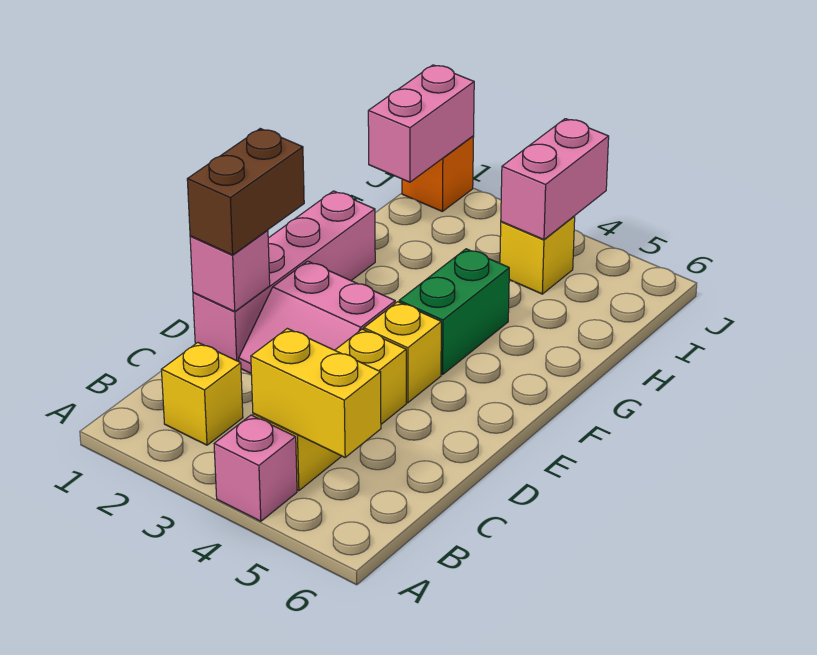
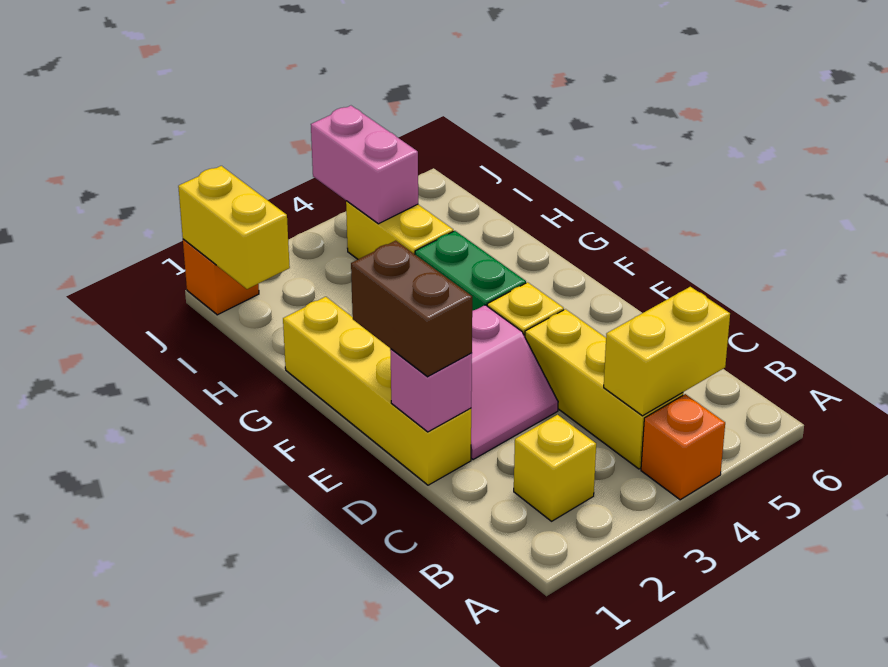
pink 1x1 brick [214,415,297,521] -> orange 1x1 brick [641,394,725,500]
pink 1x4 brick [193,191,375,362] -> yellow 1x4 brick [283,297,471,485]
pink 1x2 brick [368,65,474,182] -> yellow 1x2 brick [178,166,290,289]
yellow 1x1 brick [500,216,575,294] -> yellow 1x2 brick [346,201,453,259]

